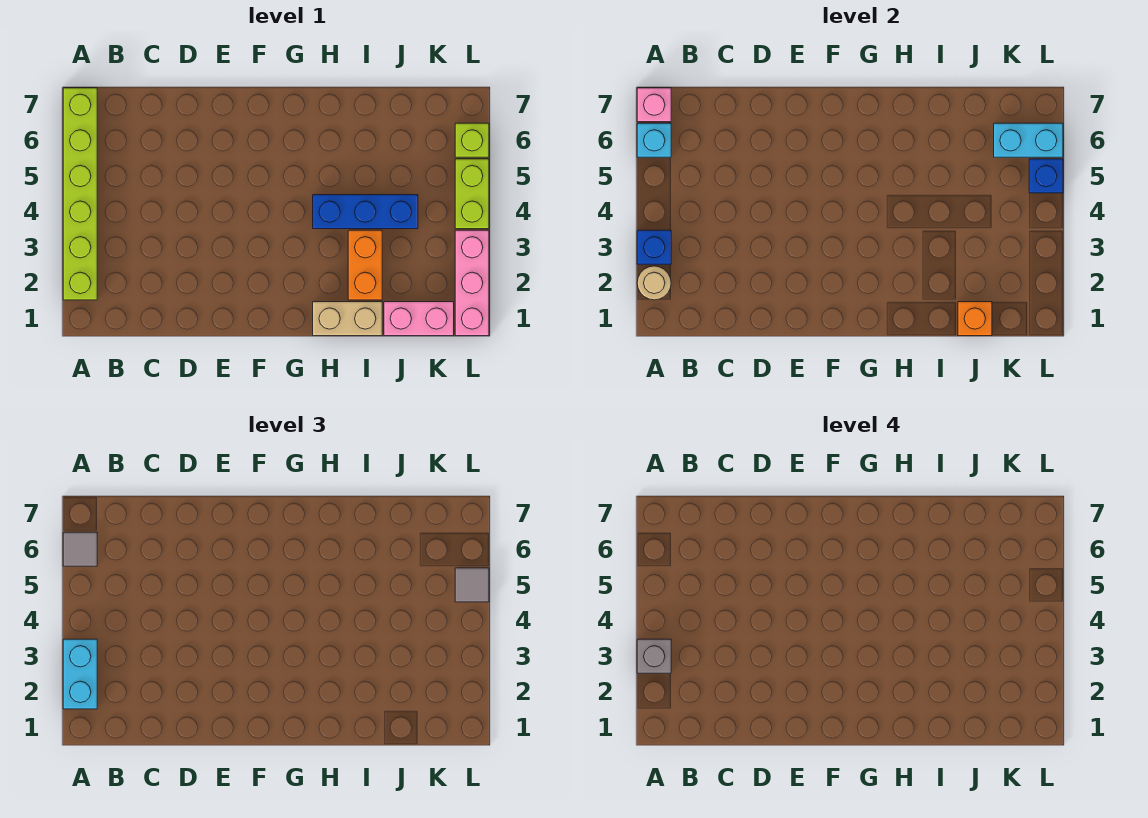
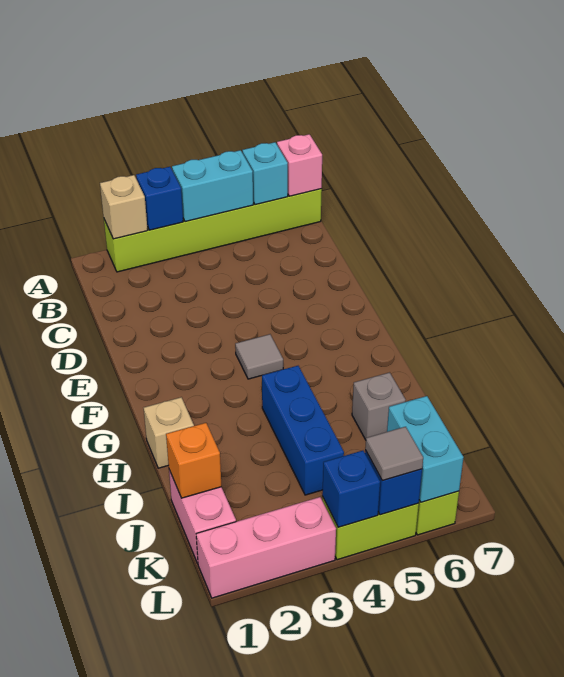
tan 1x1 round brick [637,266,671,300] -> tan 1x1 brick [100,175,148,239]
cyan 1x2 brick [63,639,97,709] -> cyan 1x2 brick moved to [172,150,253,222]
grey 1x1 brick [637,639,671,673] -> grey 1x1 brick moved to [352,372,406,440]
grey 1x1 tile [63,532,97,566] -> grey 1x1 tile moved to [235,334,283,379]
tan 1x2 brick [313,302,382,336] -> tan 1x1 brick [144,397,194,468]
orange 1x2 brick [348,230,382,300] -> none
none -> blue 1x1 brick [322,451,380,527]

